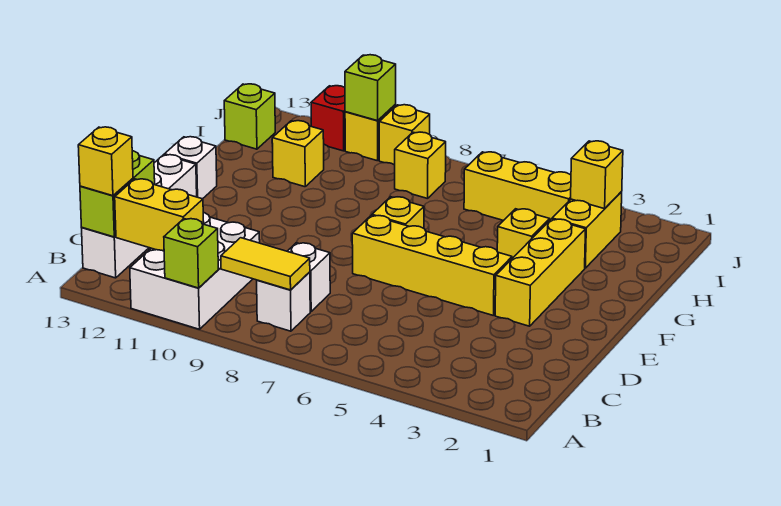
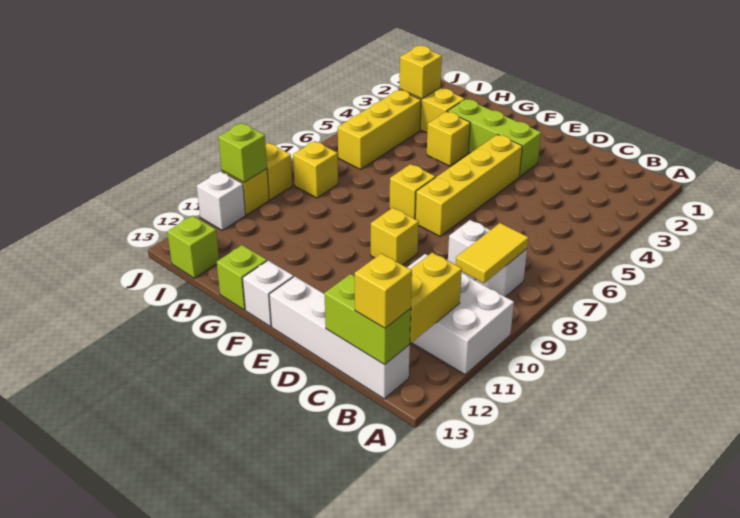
lime 1x1 brick [164,219,218,288] -> lime 1x1 brick moved to [217,245,267,310]
yellow 1x3 brick [495,219,586,326] -> lime 1x3 brick [447,99,541,176]
yellow 1x1 brick [272,121,324,187] -> yellow 1x1 brick moved to [371,208,419,265]
red 1x1 brick [311,86,345,151] -> white 1x1 brick [197,171,246,230]

